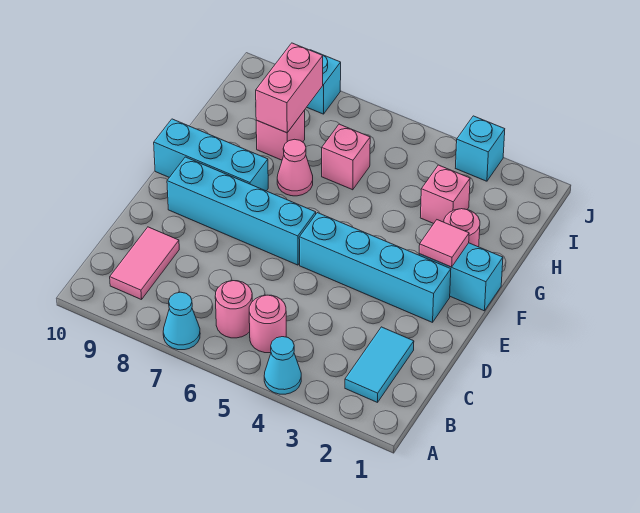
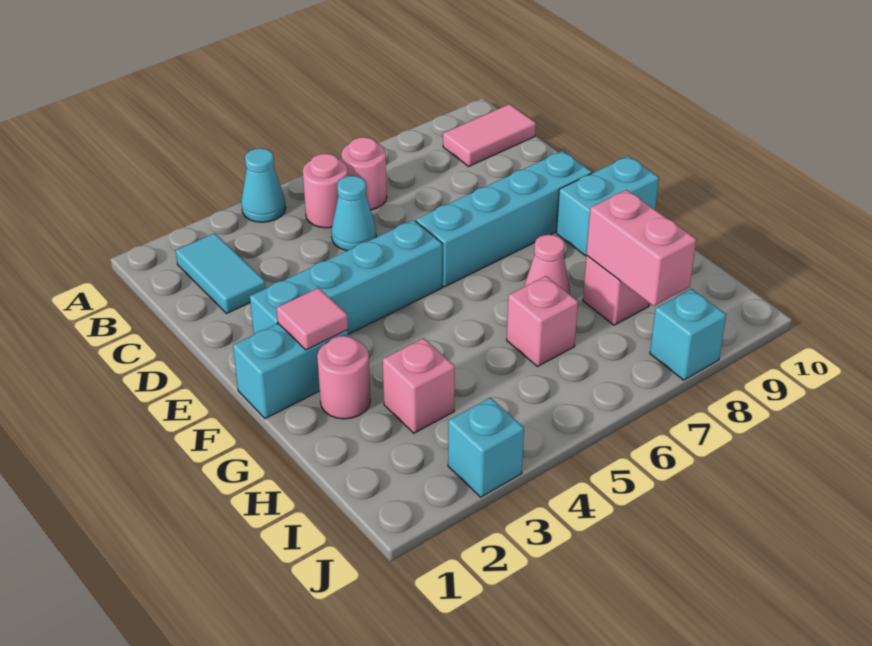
cyan 1x1 cone [163,292,200,350] -> cyan 1x1 cone moved to [331,176,376,251]
pink 1x2 tile [110,227,179,300] -> pink 1x2 tile turned to [443,104,536,166]
cyan 1x3 brick [154,119,268,191] -> cyan 1x2 brick [556,156,659,256]

